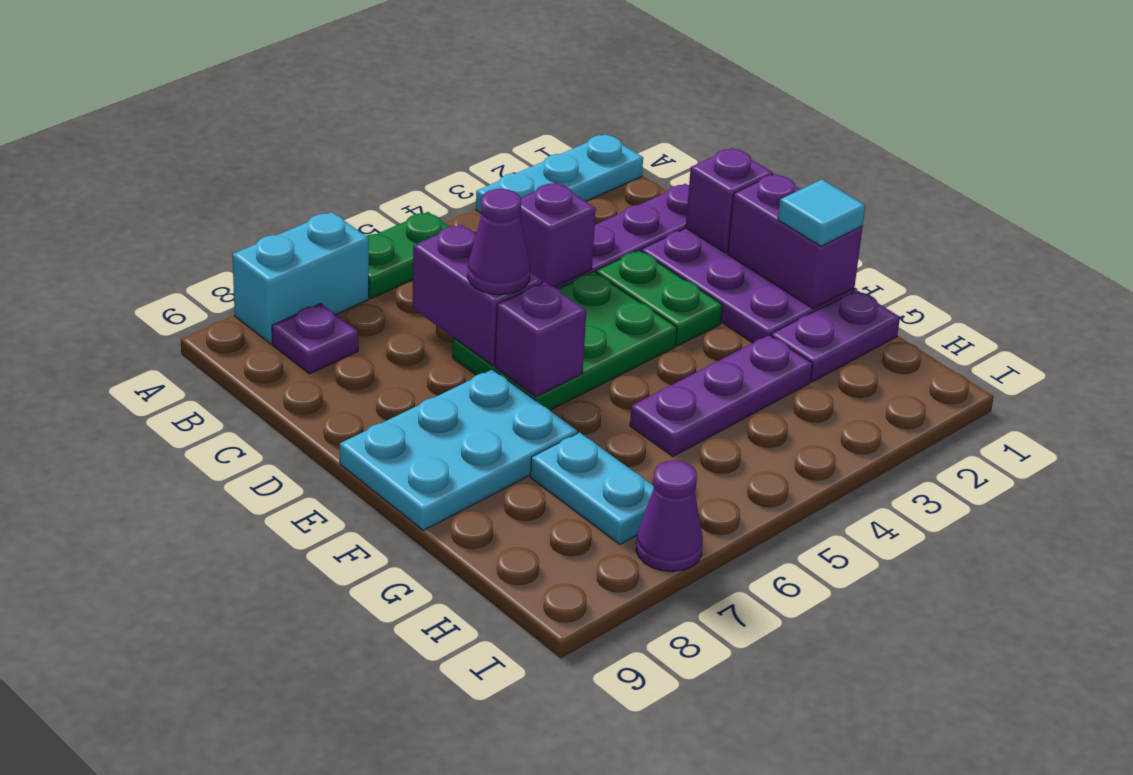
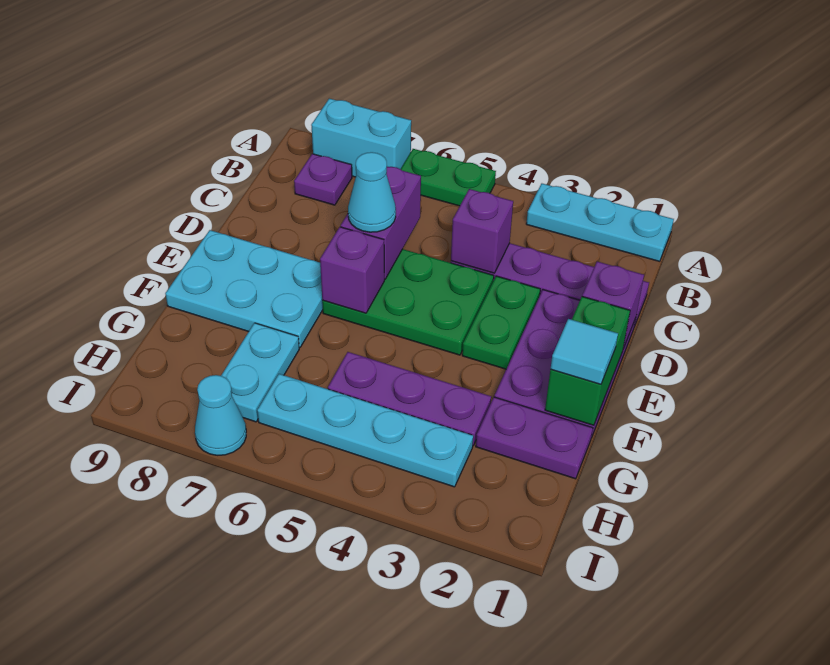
purple 1x1 cone [468,189,530,295] -> cyan 1x1 cone [348,152,396,232]
purple 1x2 brick [728,174,863,309] -> green 1x2 brick [545,297,630,425]
none -> cyan 1x4 plate [257,374,473,487]
purple 1x1 cone [636,460,703,572] -> cyan 1x1 cone [195,375,246,455]

